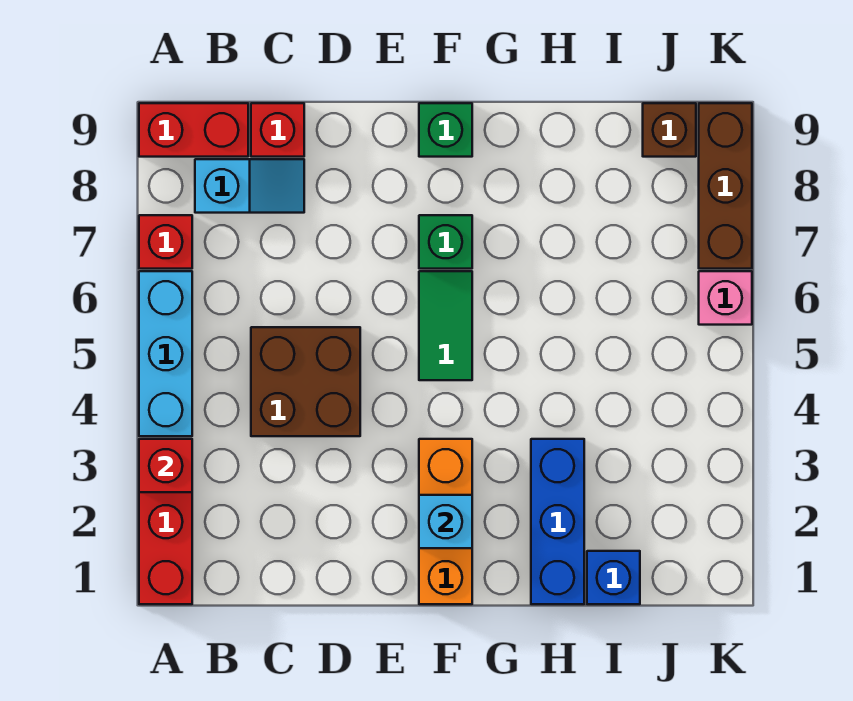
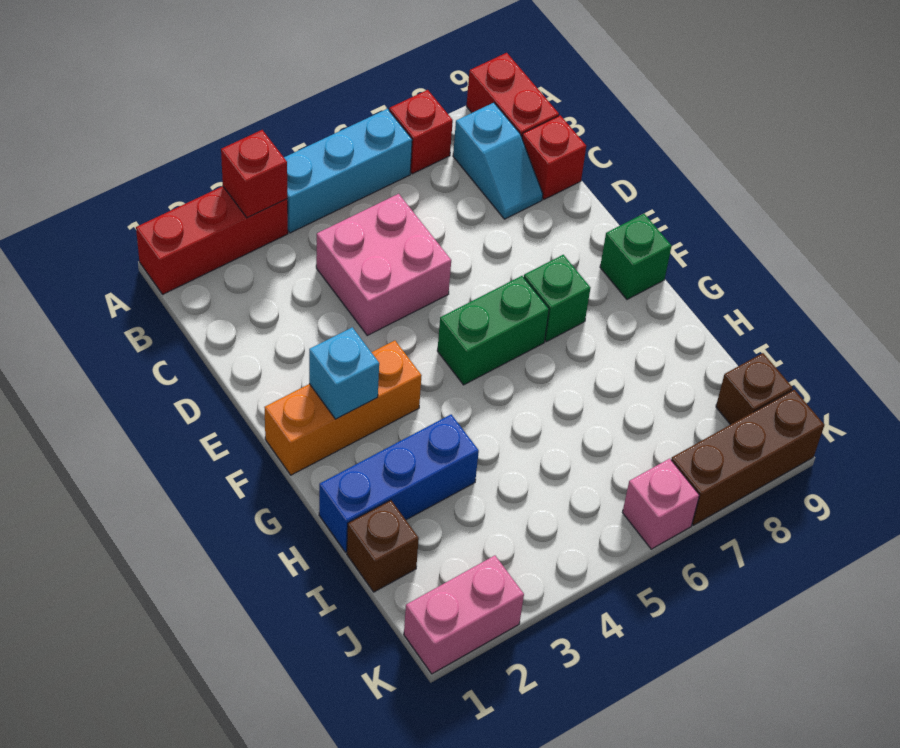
brown 2x2 brick [251,327,360,436] -> pink 2x2 brick [316,194,451,335]
green 1x2 tile [419,271,472,380] -> green 1x2 brick [437,276,549,385]
blue 1x1 brick [587,551,640,604] -> brown 1x1 brick [347,500,419,592]
none -> pink 1x2 brick [404,556,524,674]

